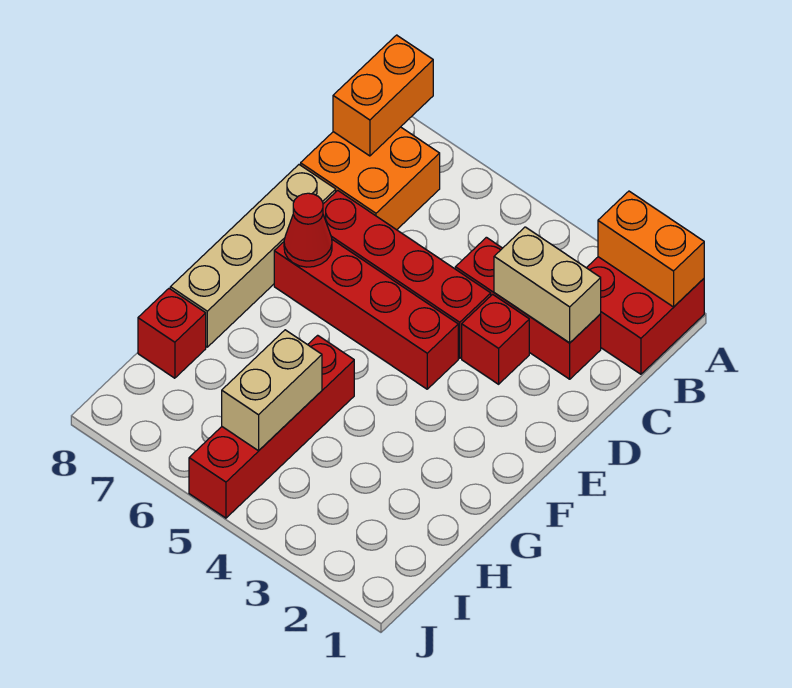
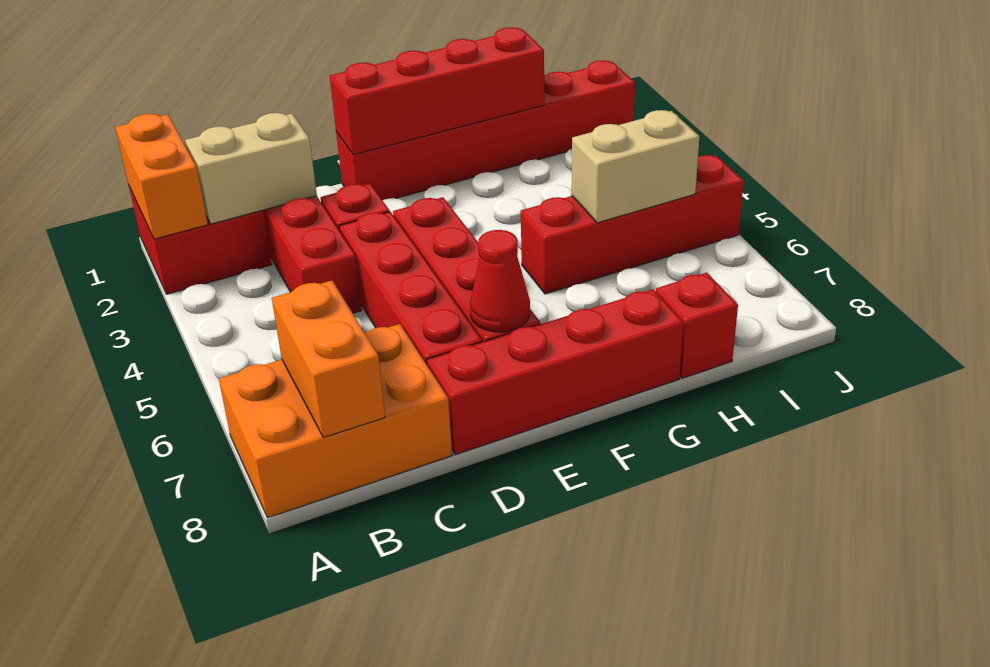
orange 1x2 brick [333,35,433,156] -> orange 1x2 brick turned to [272,281,385,438]
orange 2x2 brick [301,127,440,230] -> orange 2x3 brick [219,324,452,518]
tan 1x2 brick [494,227,601,343] -> tan 1x2 brick turned to [185,113,317,224]
tan 1x4 brick [170,165,336,347] -> red 1x4 brick [427,289,683,455]
none -> red 1x6 brick [336,60,635,200]
none -> red 1x4 brick [330,27,544,155]

